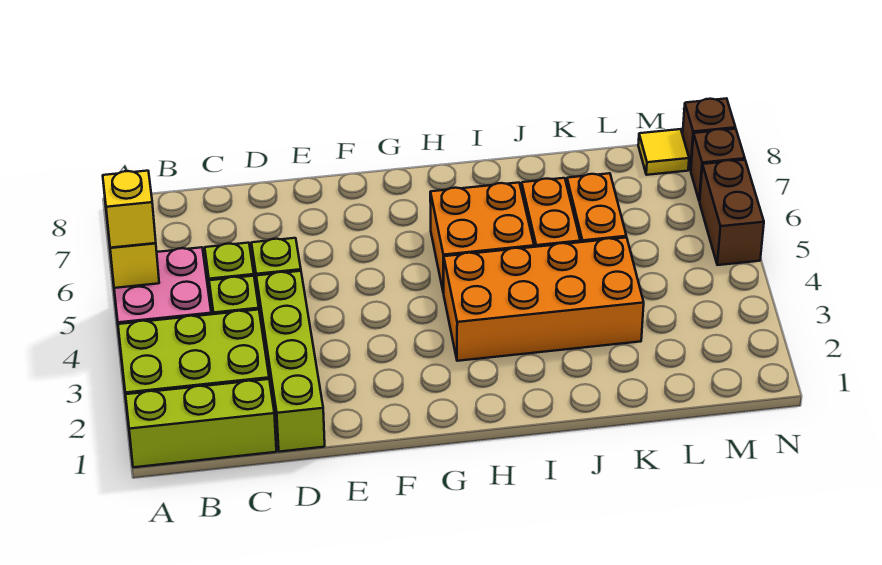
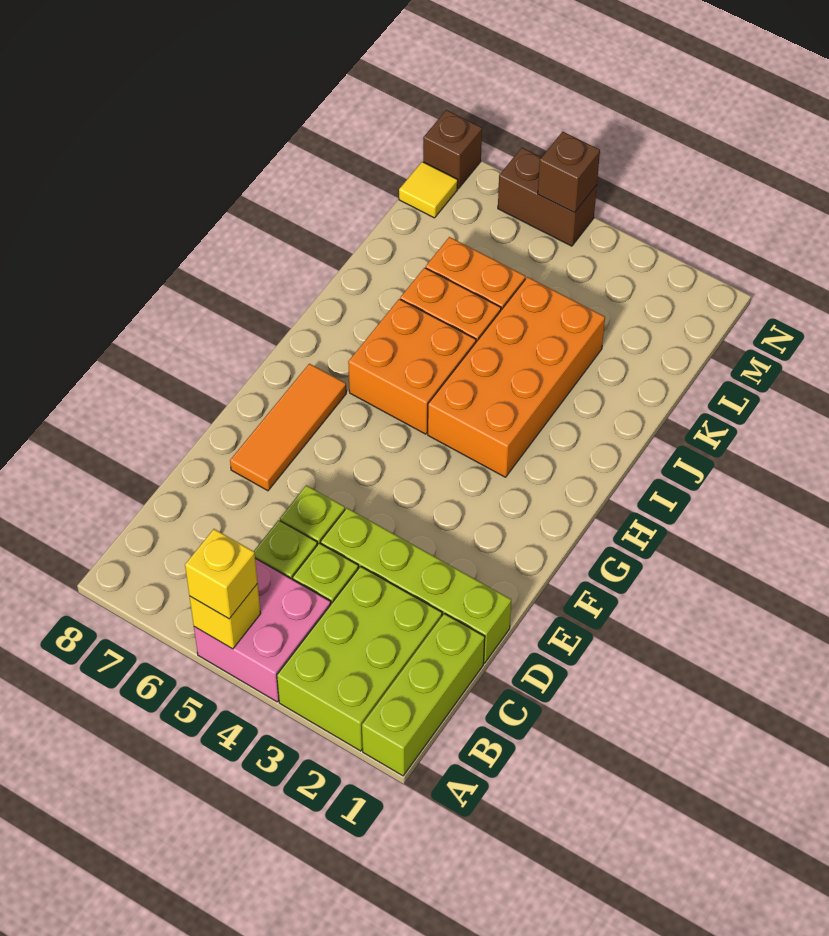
none -> orange 1x3 tile [230,364,346,491]
brown 1x1 brick [691,129,745,201] -> brown 1x1 brick moved to [538,132,600,213]

